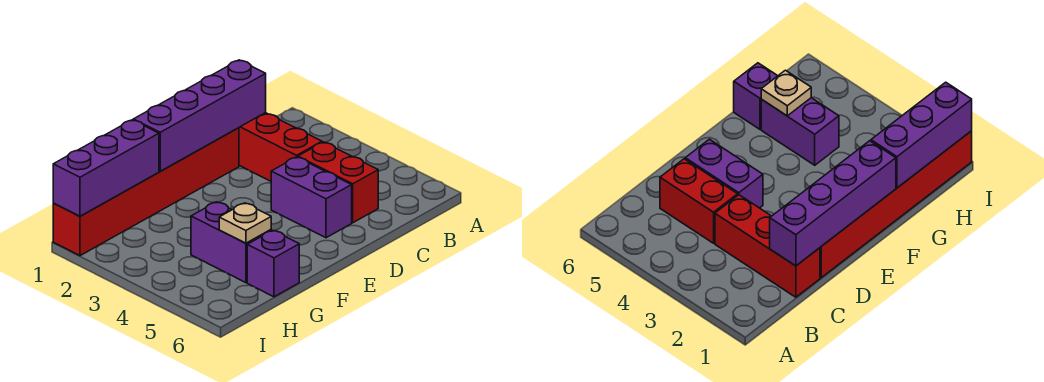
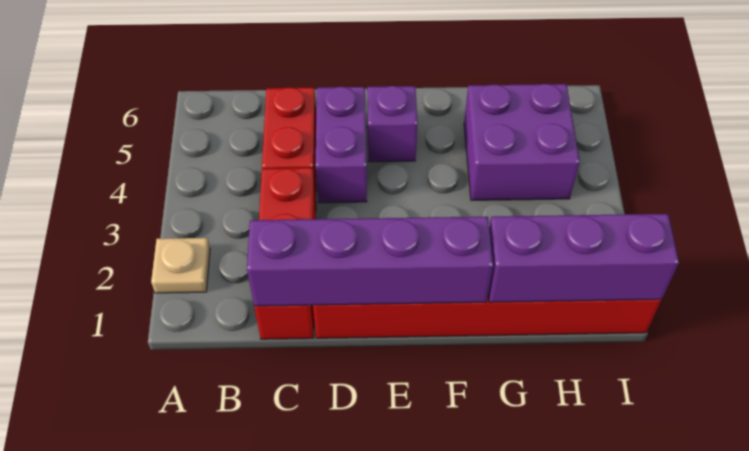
purple 1x2 brick [191,202,271,283] -> purple 2x2 brick [464,84,580,200]
tan 1x1 plate [219,203,271,243] -> tan 1x1 plate moved to [151,238,210,293]
purple 1x1 brick [247,230,299,297] -> purple 1x1 brick moved to [367,86,418,162]

